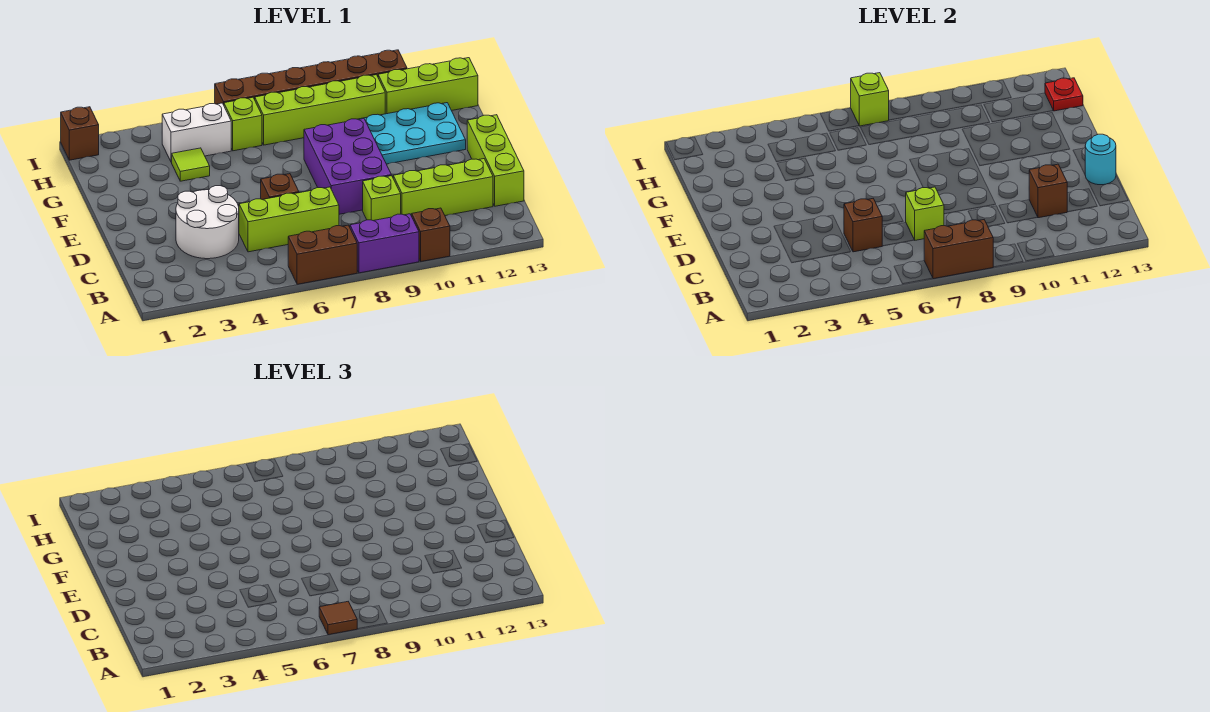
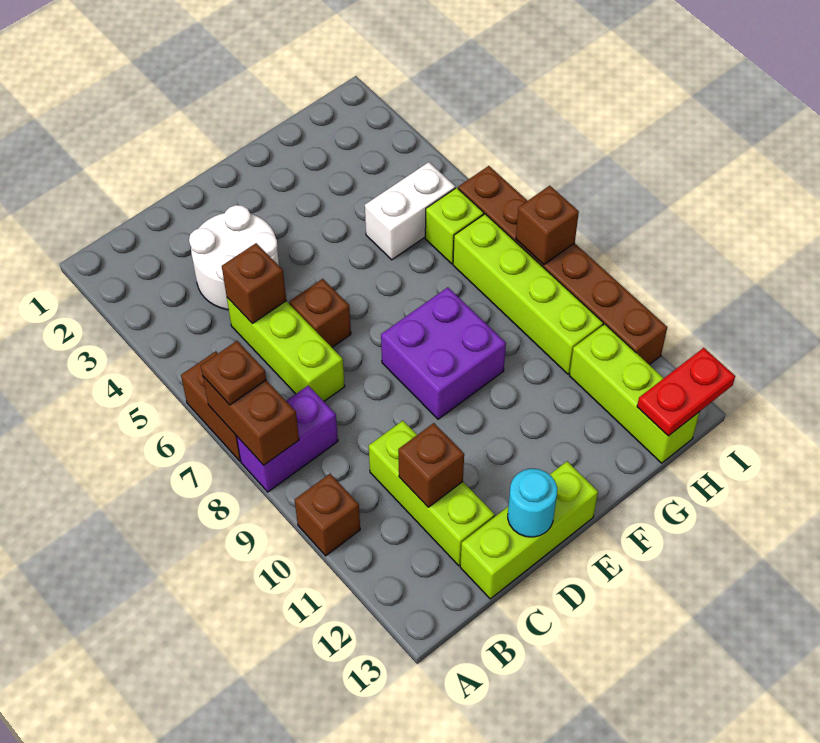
brown 1x1 tile [319,602,357,635] -> brown 1x1 plate [201,341,266,405]
purple 1x2 brick [350,214,419,273] -> purple 1x2 brick turned to [237,386,338,492]
lime 1x1 brick [906,187,944,240] -> none
lime 1x1 brick [363,176,401,221] -> none
purple 2x3 brick [304,119,391,214] -> purple 2x2 brick [381,287,506,419]
cyan 2x3 plate [358,103,466,164] -> none
lime 1x1 tile [172,148,210,181] -> none
white 1x2 brick [162,103,231,162] -> white 1x2 brick turned to [365,162,455,260]
red 1x1 plate [1045,78,1083,111] -> red 1x2 plate [637,348,735,436]
brown 1x1 brick [61,107,99,160] -> brown 1x1 brick moved to [516,186,579,265]
lime 1x1 brick [851,73,889,126] -> none

